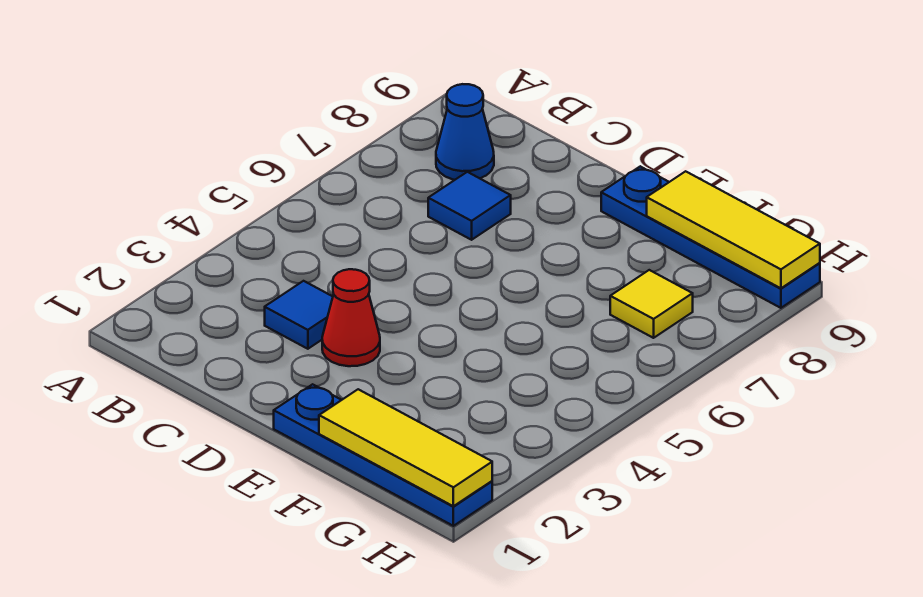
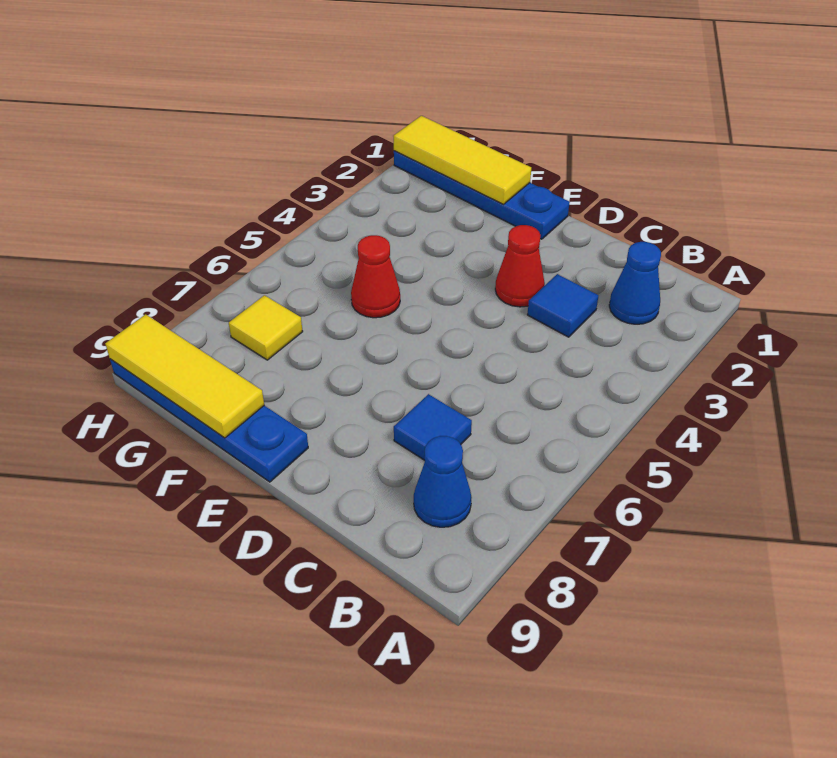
none -> blue 1x1 cone [609,242,661,324]
none -> red 1x1 cone [351,235,400,318]

